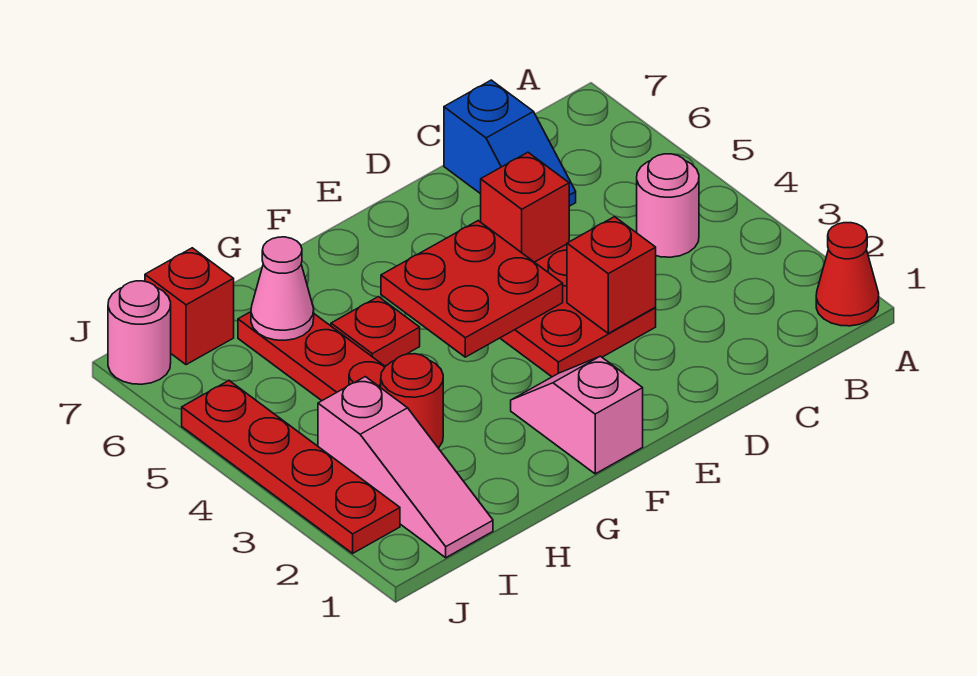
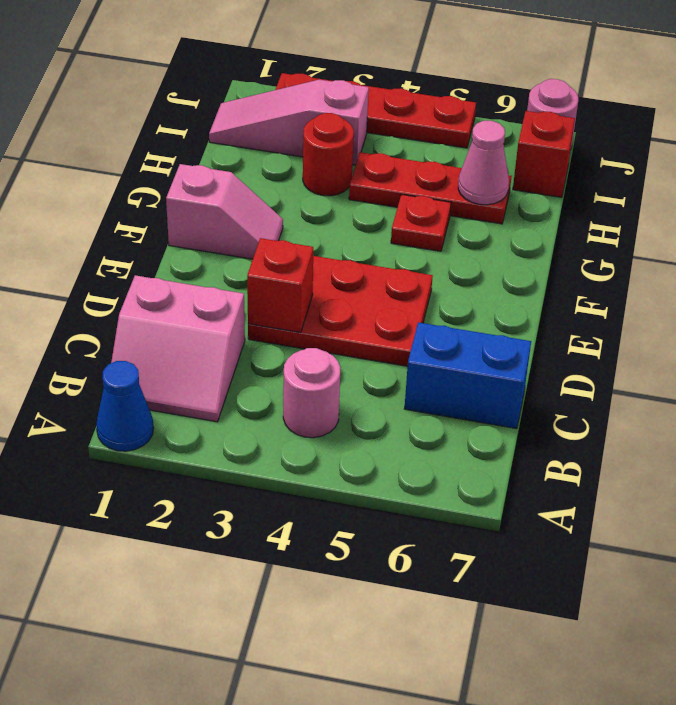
red 1x1 cone [816,223,879,326] -> blue 1x1 cone [96,361,154,451]
none -> pink 2x2 slope [111,275,245,422]
blue 1x2 slope [444,80,576,206] -> blue 1x2 brick [404,322,531,429]
red 1x1 brick [481,152,569,262] -> none
red 2x2 plate [381,221,563,357] -> none

